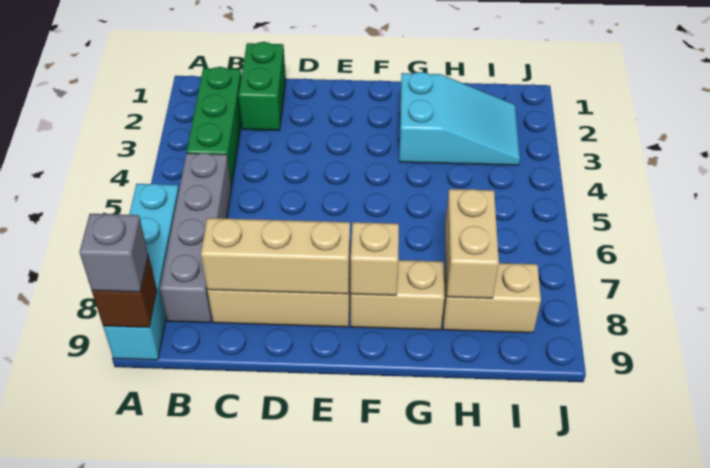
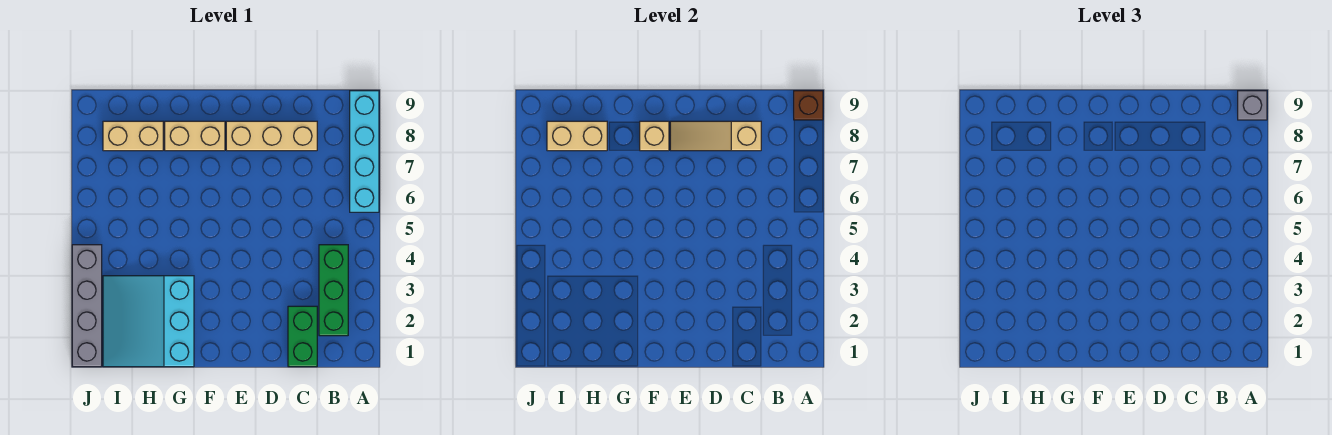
grey 1x4 brick [160,153,231,323] -> grey 1x4 brick moved to [72,245,102,367]
tan 1x3 brick [201,218,350,294] -> tan 1x3 slope [670,121,761,151]
cyan 2x3 slope [399,72,520,165] -> cyan 3x3 slope [103,276,194,367]
tan 1x2 brick [445,189,499,298] -> tan 1x2 brick turned to [547,121,607,151]

